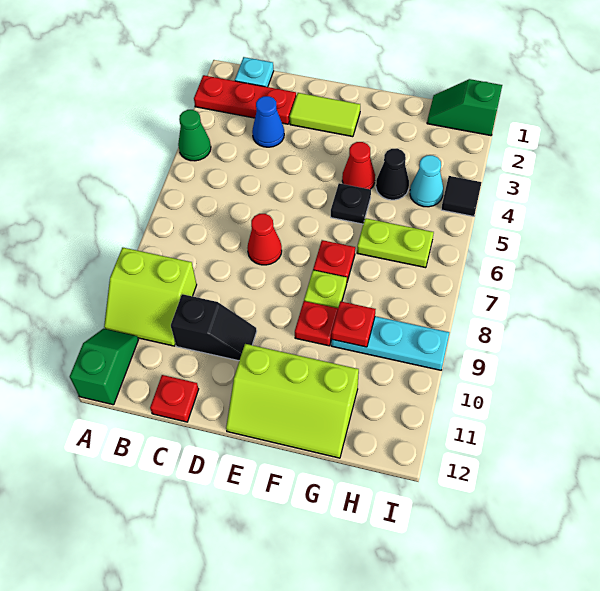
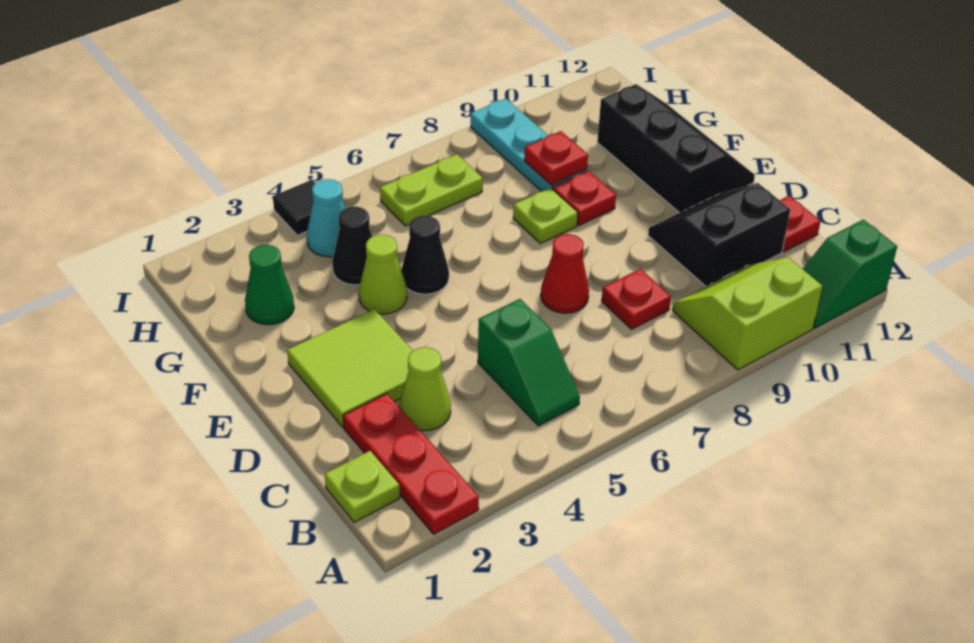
green 1x1 cone [178,110,211,161] -> green 1x1 cone moved to [245,245,294,325]
lime 2x2 slope [104,248,197,346] -> lime 2x2 slope turned to [673,257,822,370]
cyan 1x1 plate [235,57,274,87] -> lime 1x1 plate [325,451,400,522]
blue 1x1 cone [252,96,284,147] -> lime 1x1 cone [399,347,451,431]
black 1x2 slope [171,294,257,361] -> black 2x2 slope [648,183,790,286]
lime 1x2 tile [290,93,360,137] -> lime 2x2 tile [287,309,413,427]
lime 2x3 slope [226,344,359,458] -> black 2x3 slope [597,84,755,213]
red 1x1 cone [342,142,375,189] -> lime 1x1 cone [359,235,407,314]
black 1x1 plate [331,183,371,224] -> black 1x1 cone [401,216,449,294]
red 1x1 plate [313,240,355,281] -> red 1x1 plate moved to [602,269,671,329]
lime 1x2 plate [357,218,434,268] -> lime 1x2 plate turned to [380,154,483,226]
green 1x2 slope [427,79,502,136] -> green 1x2 slope moved to [478,299,580,426]

